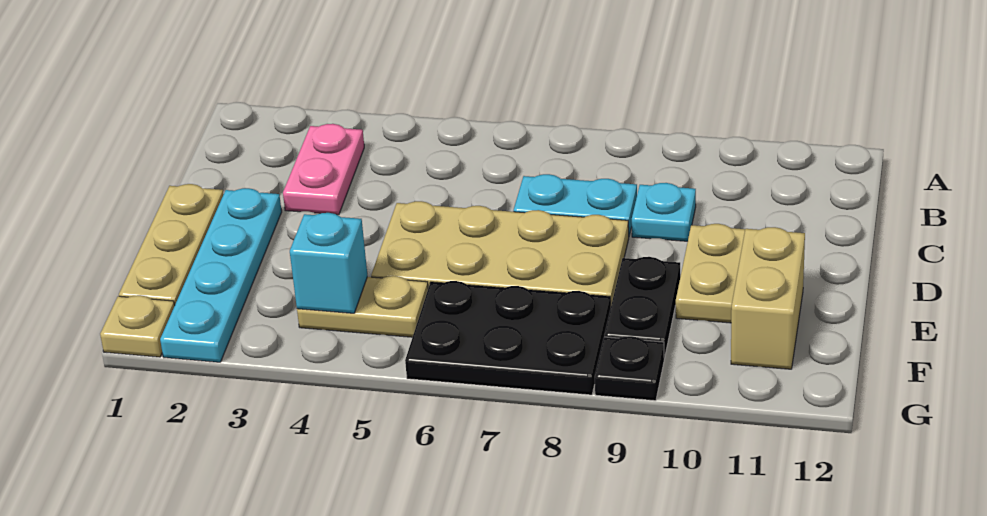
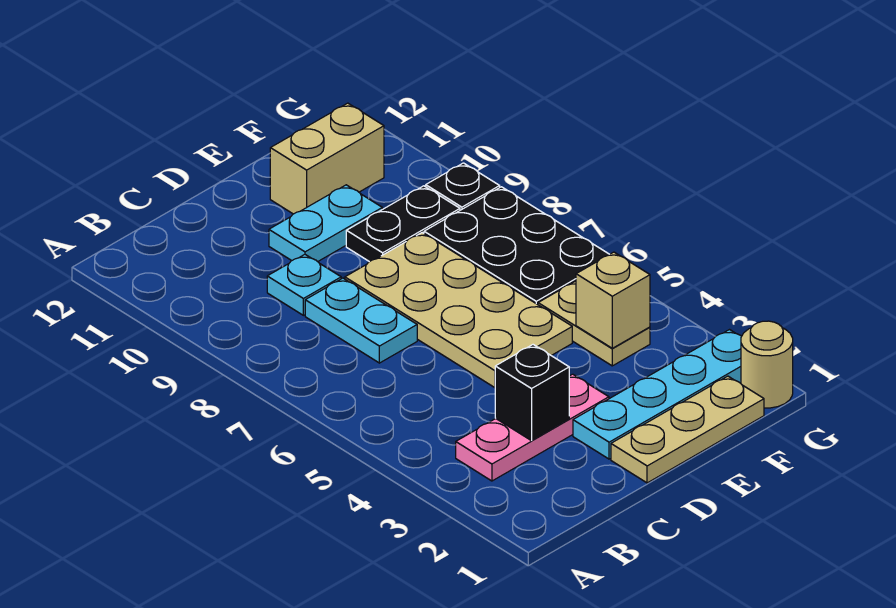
pink 1x2 plate [283,124,364,215] -> pink 1x3 plate [456,374,609,481]
none -> black 1x1 brick [495,345,569,441]
tan 1x2 plate [676,224,745,323] -> cyan 1x2 plate [269,185,382,262]
cyan 1x1 brick [290,213,367,313] -> tan 1x1 brick [576,252,650,348]
tan 1x1 plate [100,295,175,357] -> tan 1x1 round brick [741,321,793,408]

